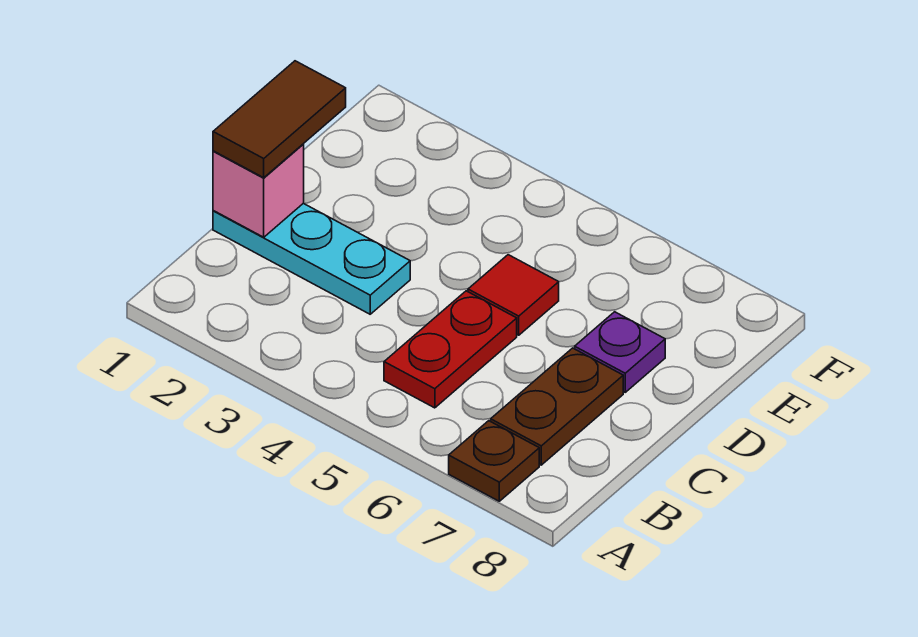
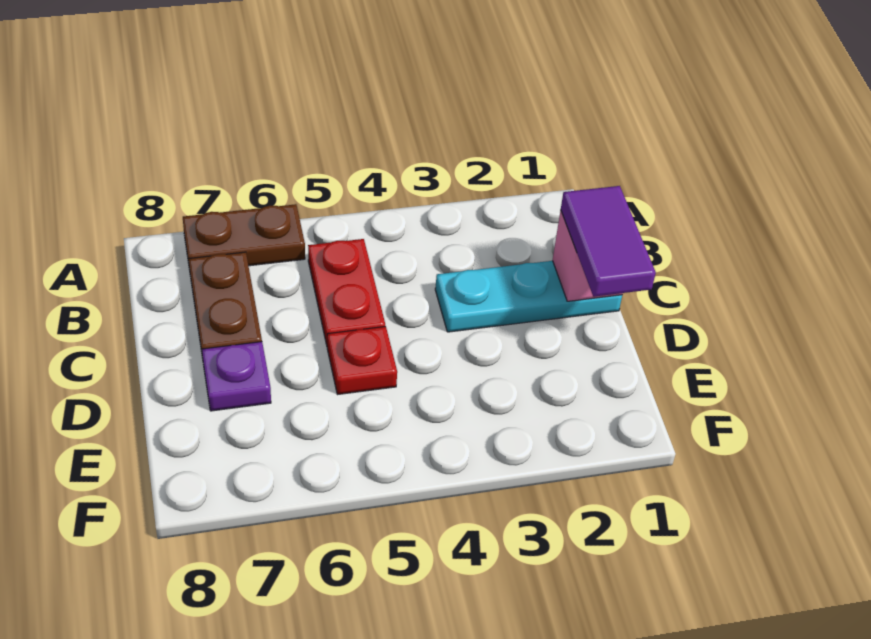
brown 1x1 plate [449,421,539,501] -> brown 1x2 plate [183,204,305,270]
brown 1x2 tile [213,61,346,178] -> purple 1x2 tile [561,186,656,297]
red 1x1 tile [468,255,559,335] -> red 1x1 plate [327,326,397,395]

